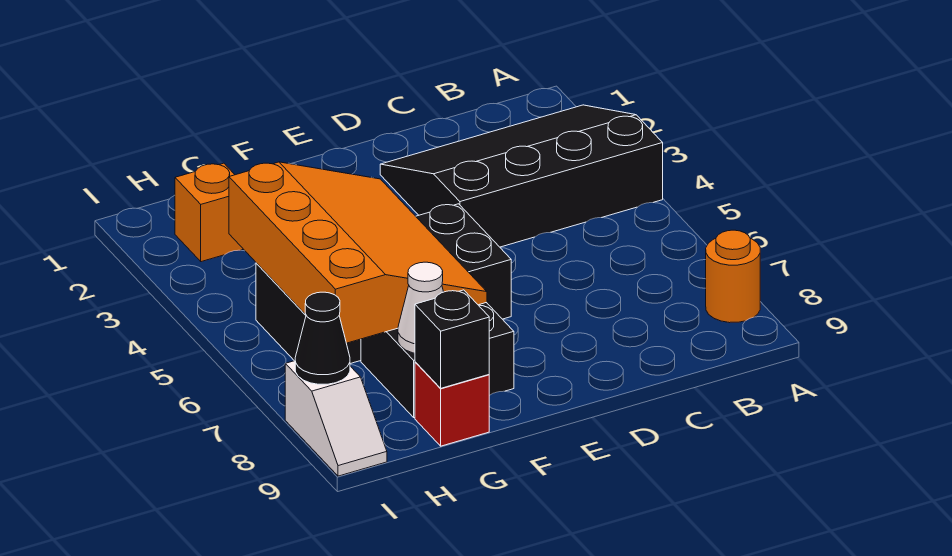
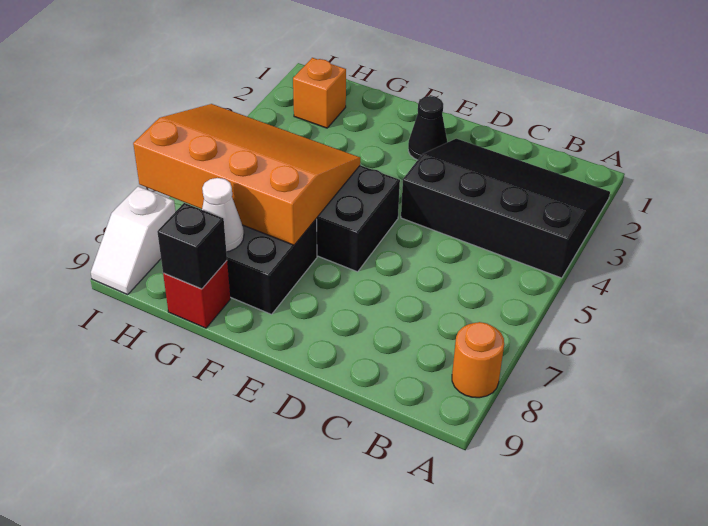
orange 3x4 slope [229,162,487,343] -> orange 3x4 slope turned to [133,104,360,245]
black 1x1 cone [295,292,350,384] -> black 1x1 cone moved to [408,96,447,160]

